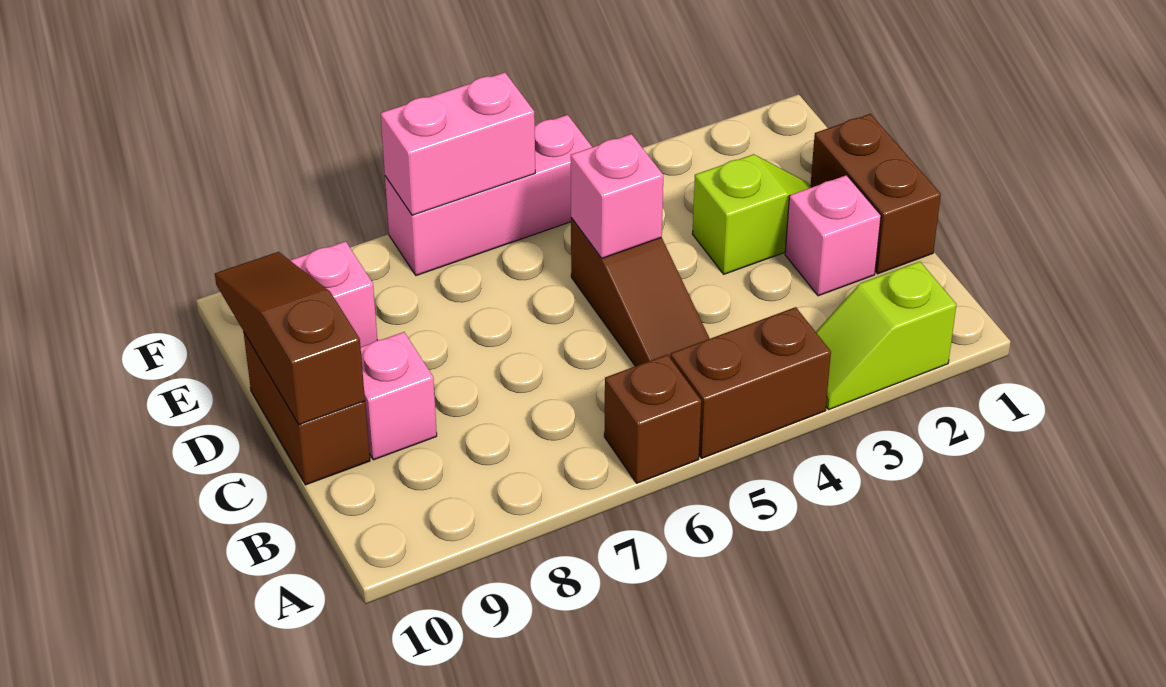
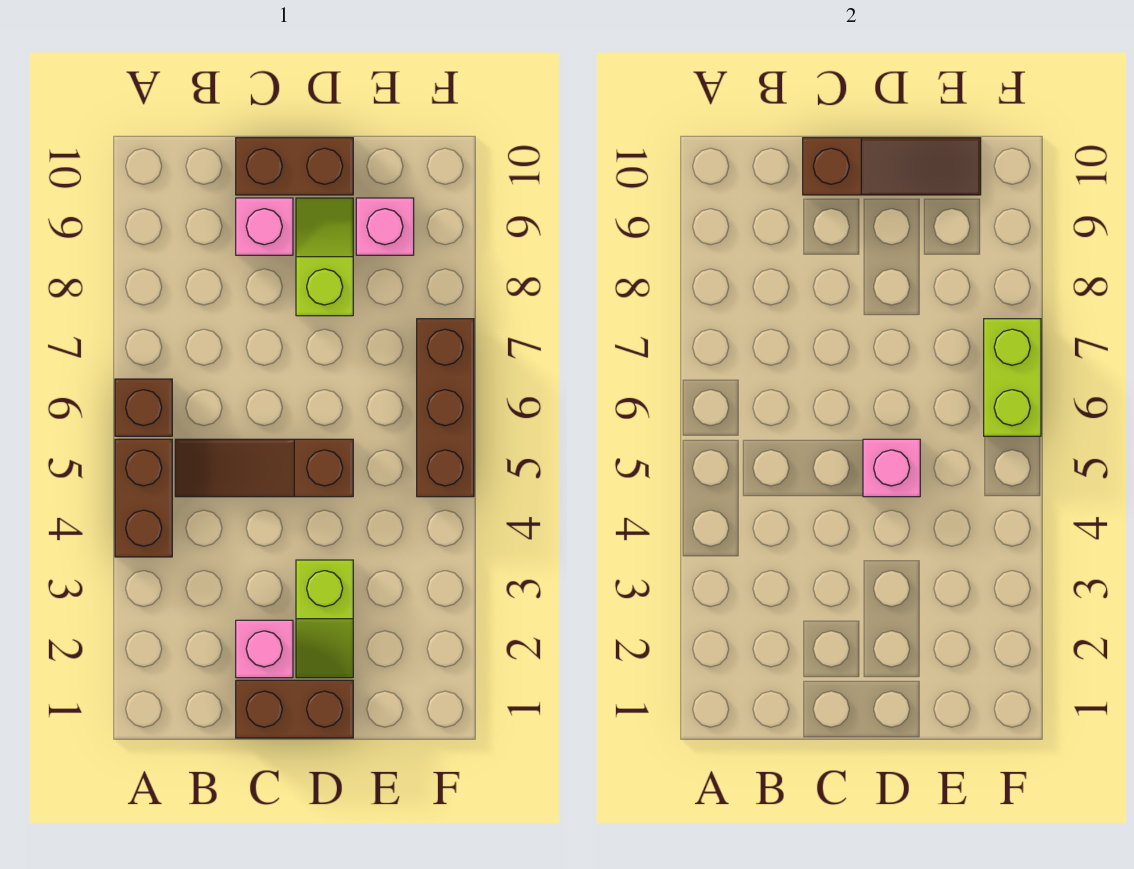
lime 1x2 slope [816,261,956,410] -> lime 1x2 slope moved to [296,198,353,316]
pink 1x3 brick [385,115,592,276] -> brown 1x3 brick [417,319,474,497]
pink 1x2 brick [381,72,535,215] -> lime 1x2 brick [984,319,1041,436]

